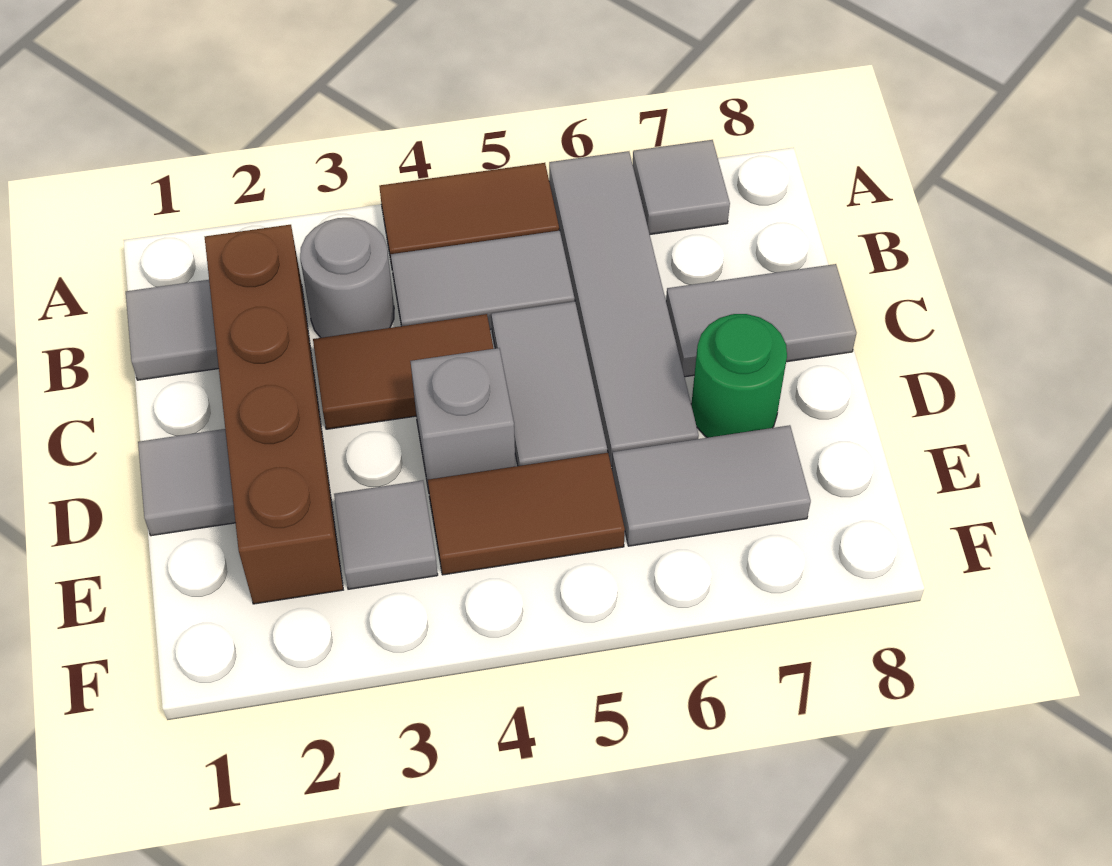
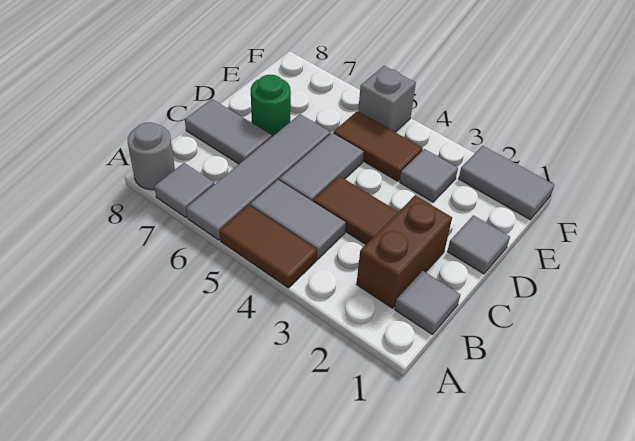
brown 1x4 brick [205,225,343,604] -> brown 1x2 brick [356,196,452,308]
grey 1x1 round brick [300,218,394,338] -> grey 1x1 round brick moved to [128,122,175,190]
grey 1x1 brick [410,348,515,491] -> grey 1x1 brick moved to [358,66,416,132]
grey 1x2 tile [612,425,811,546] -> grey 1x2 tile moved to [459,146,554,220]

